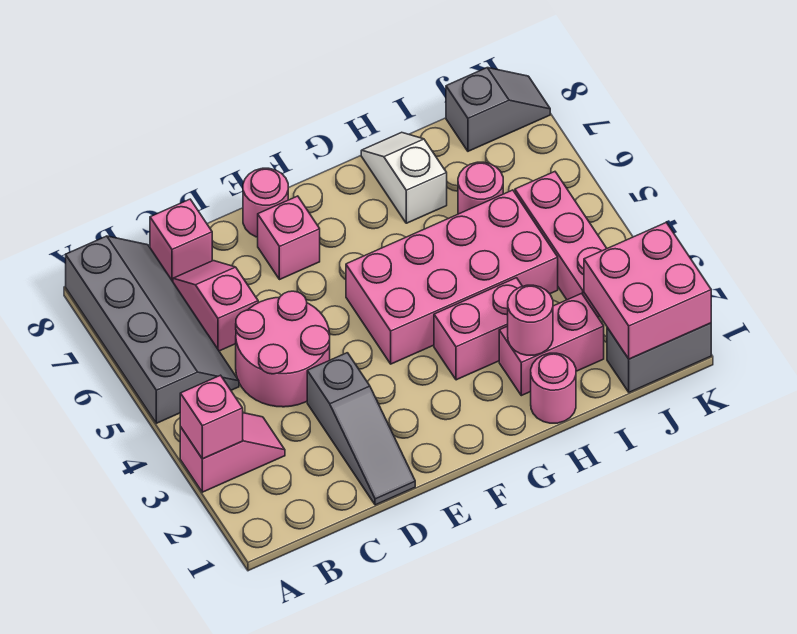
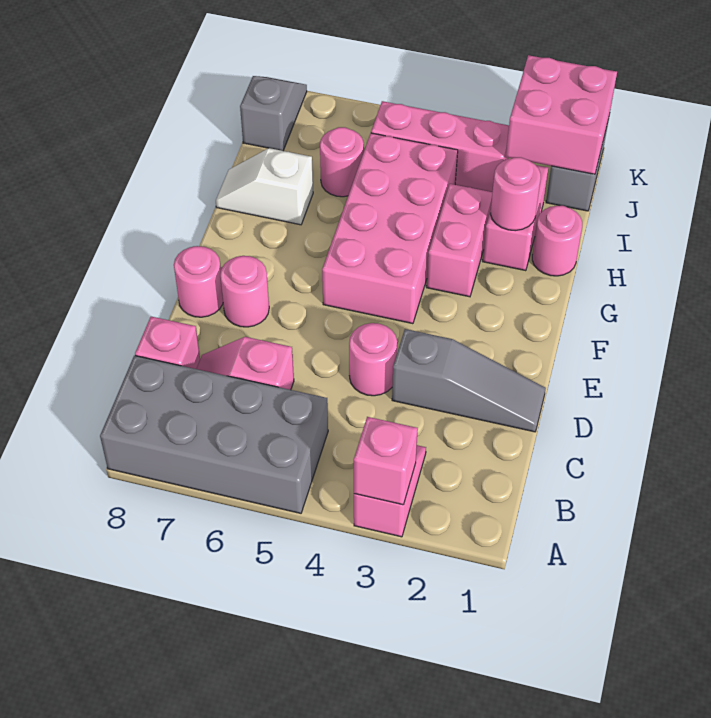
grey 2x4 slope [66,236,239,423] -> grey 2x4 brick [100,356,328,513]
pink 2x2 round brick [236,291,330,407] -> pink 1x1 round brick [349,323,397,396]
pink 1x1 brick [258,196,320,280] -> pink 1x1 round brick [220,256,269,327]

